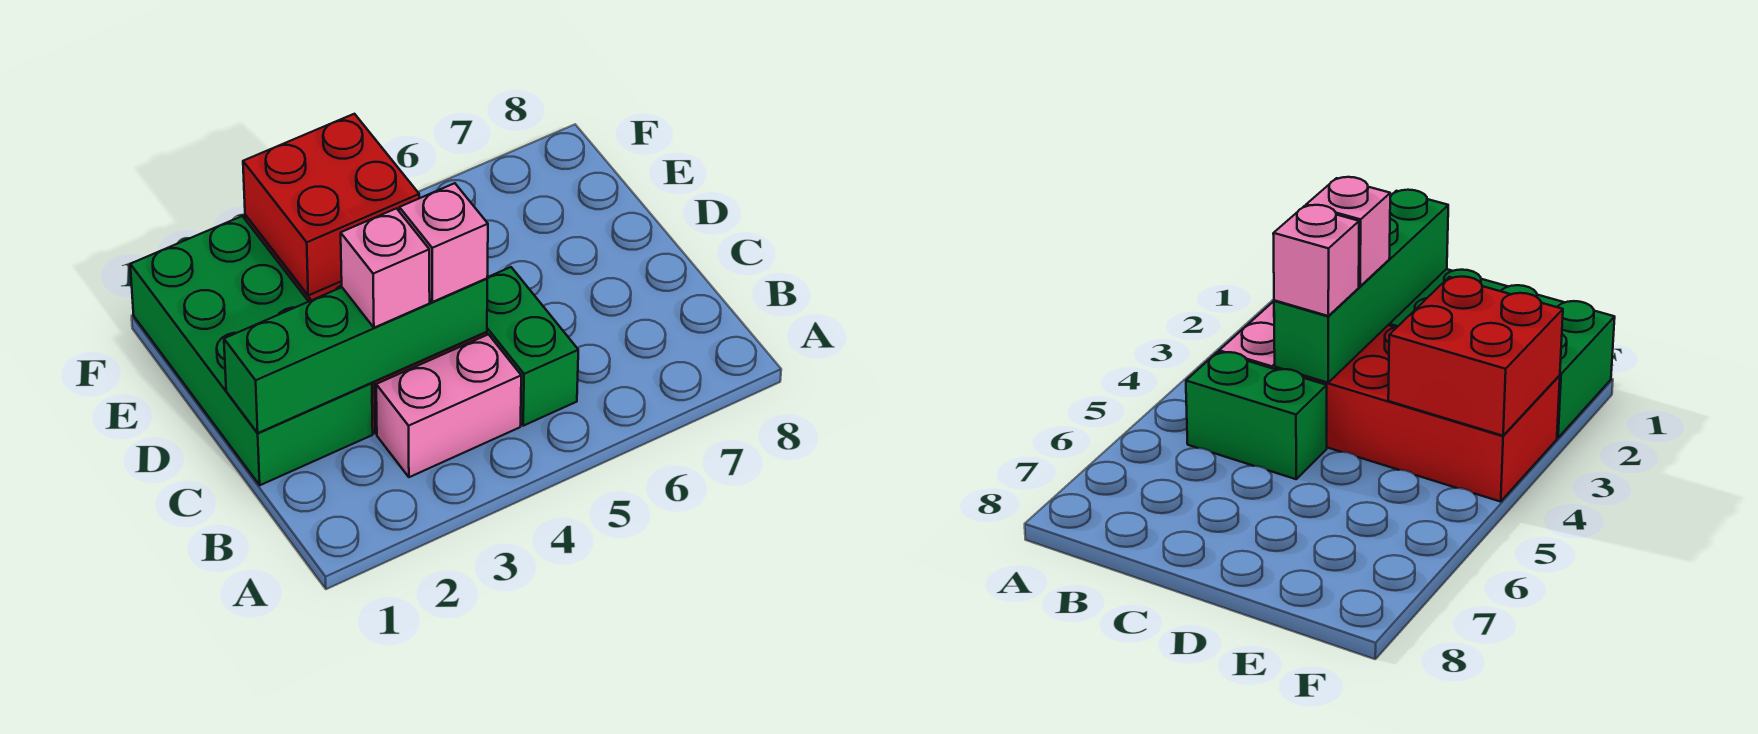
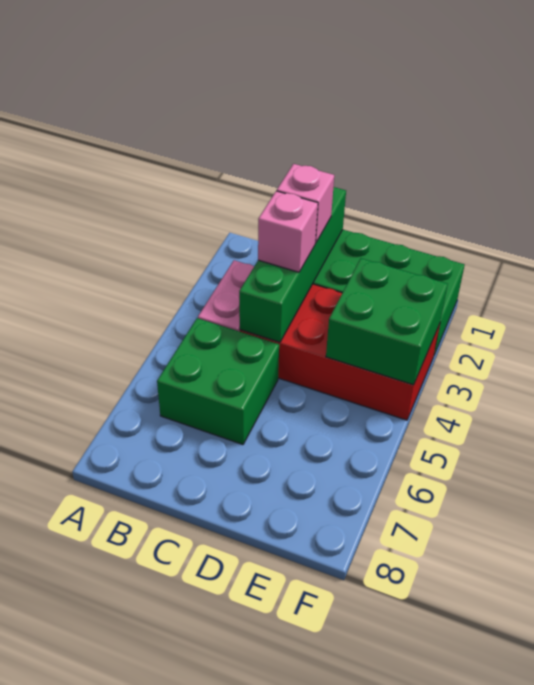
green 1x2 brick [487,267,578,426] -> green 2x2 brick [157,318,279,445]
pink 1x1 brick [399,183,488,302] -> pink 1x1 brick moved to [277,164,334,243]
red 2x2 brick [243,114,419,295] -> green 2x2 brick [326,258,448,385]

